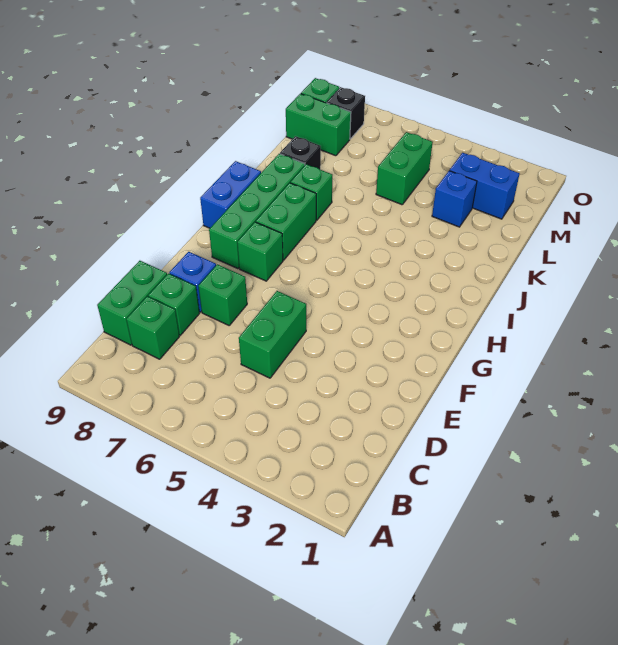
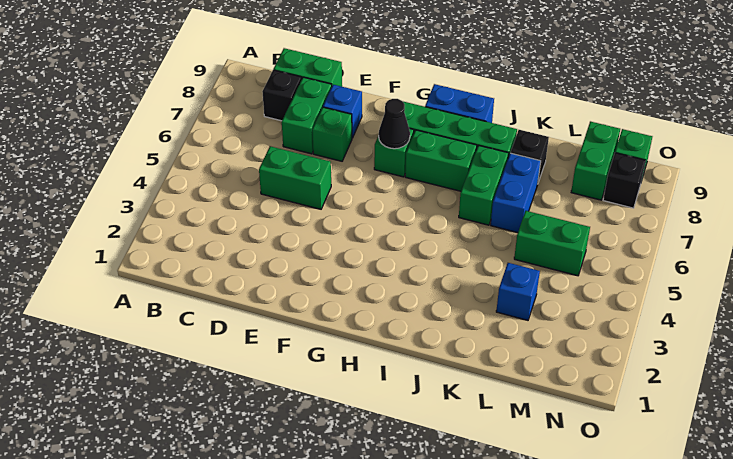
green 1x1 brick [126,296,180,359] -> black 1x1 brick [262,70,302,121]
green 1x1 brick [148,274,200,335] -> green 1x2 brick [282,77,332,154]
none -> black 1x1 cone [379,99,410,149]
green 1x1 brick [291,164,332,220] -> green 1x2 brick [459,145,509,225]
blue 1x2 brick [450,153,520,219] -> blue 1x2 brick moved to [491,153,541,233]

